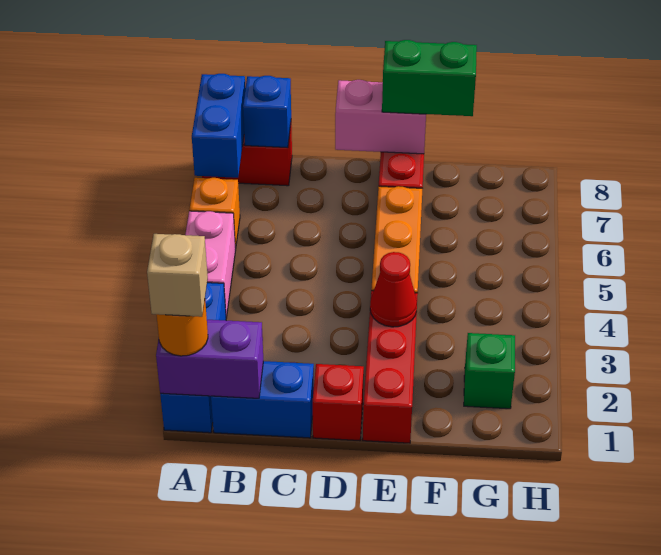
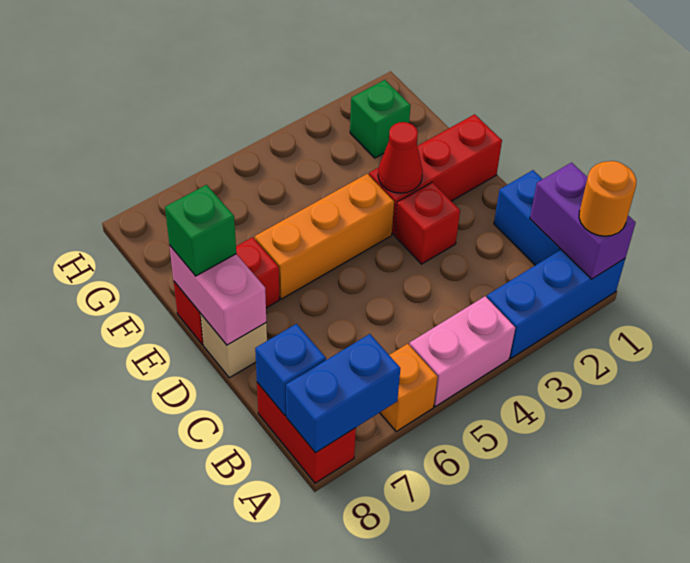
tan 1x1 brick [147,234,208,317] -> tan 1x1 brick moved to [201,315,267,378]
red 1x1 brick [313,364,364,441] -> red 1x1 brick moved to [395,182,460,264]
green 1x2 brick [382,40,477,116] -> green 1x1 brick [165,185,236,276]

